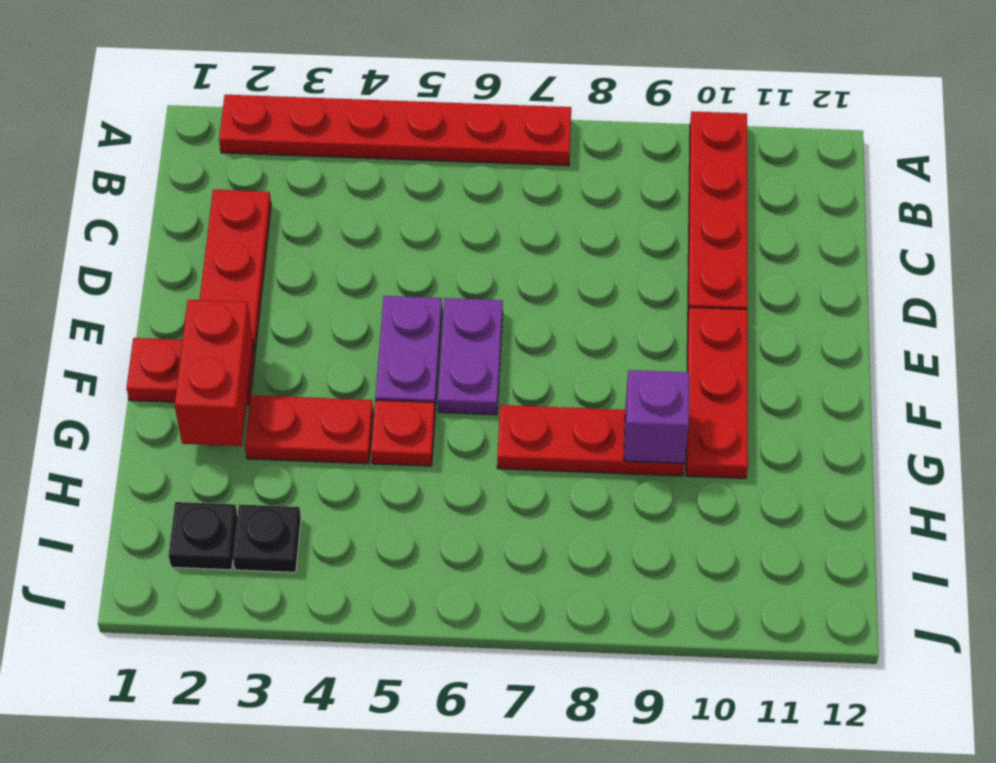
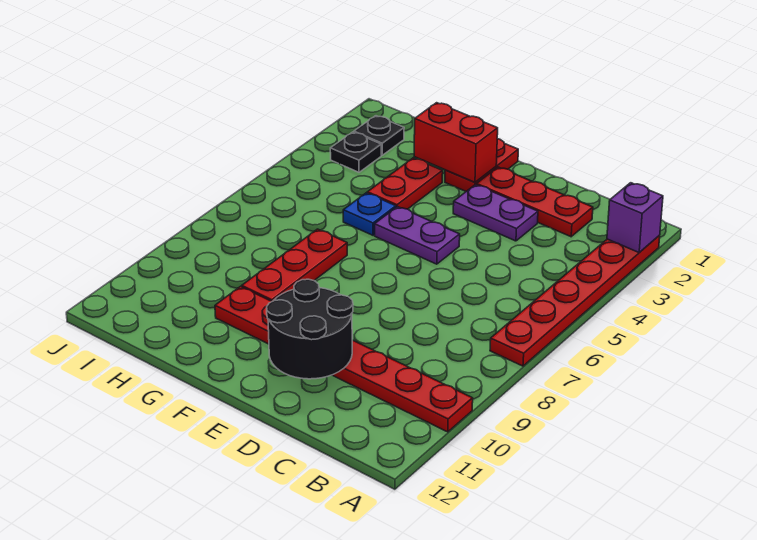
none -> black 2x2 round brick [267,279,353,379]
purple 1x2 plate [438,298,503,415] -> purple 1x2 plate moved to [453,185,538,241]
red 1x1 plate [371,400,435,466] -> blue 1x1 plate [343,193,396,235]
purple 1x1 brick [624,370,689,463] -> purple 1x1 brick moved to [607,183,663,252]

